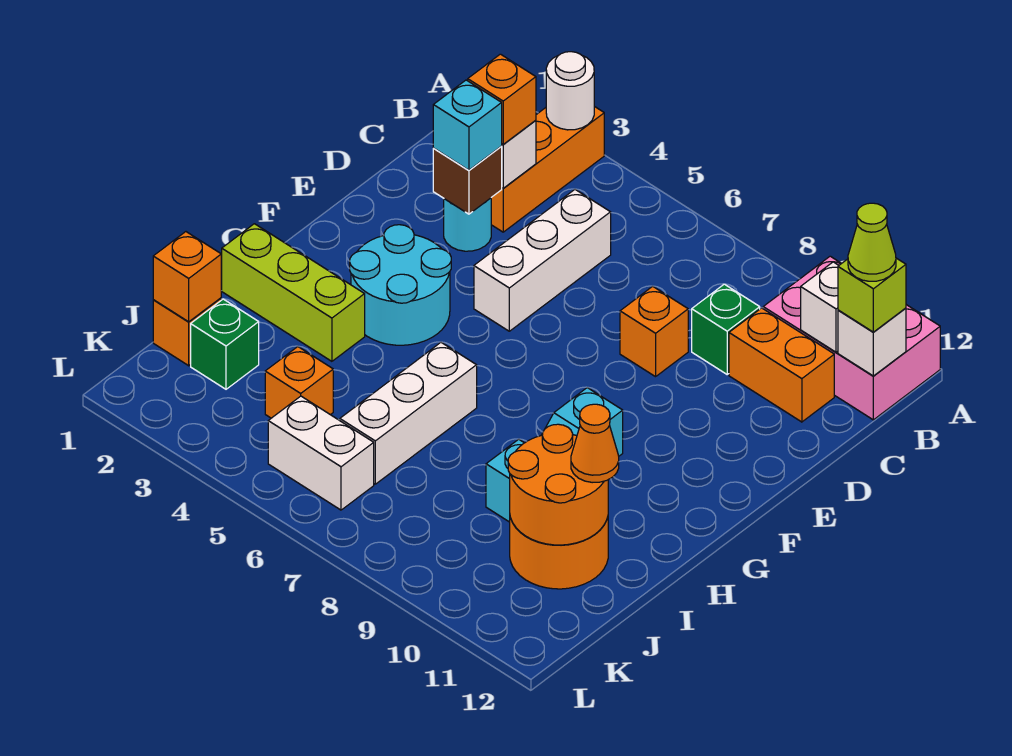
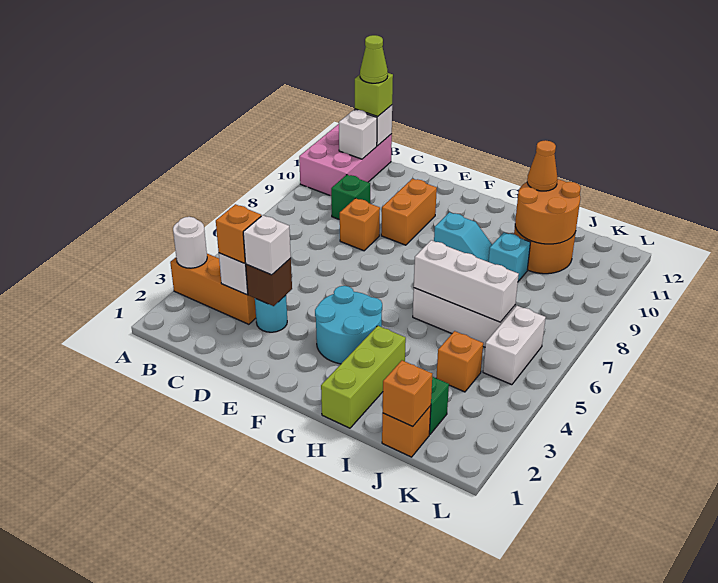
white 1x3 brick [474,190,611,331] -> white 1x3 brick moved to [414,240,519,322]
orange 1x2 brick [729,308,834,422] -> orange 1x2 brick moved to [381,179,437,245]
cyan 1x1 brick [433,80,502,170] -> white 1x1 brick [243,215,291,275]

